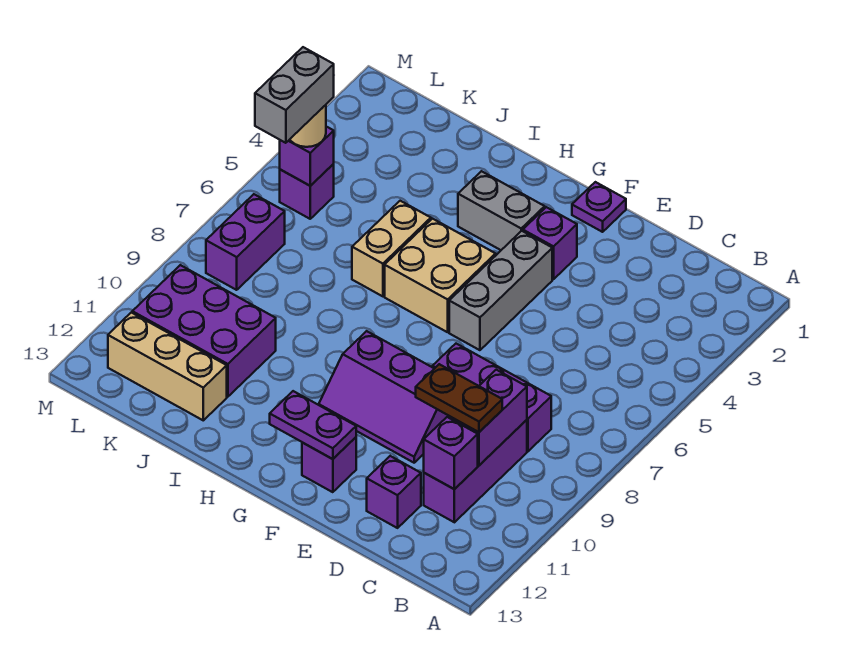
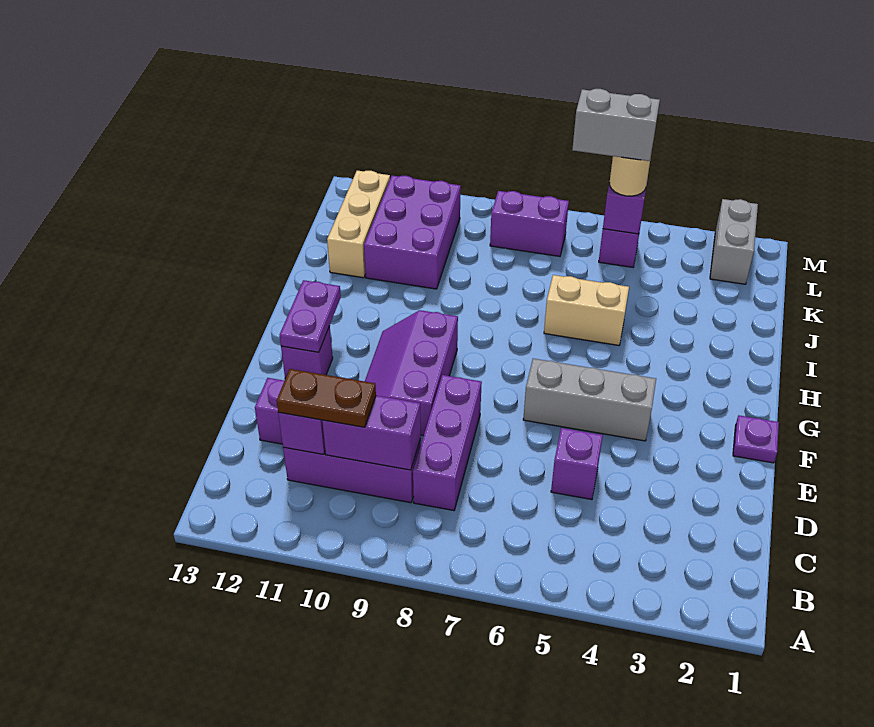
brown 1x2 plate [416,364,502,432] -> brown 1x2 plate turned to [276,369,376,427]
purple 1x1 brick [523,207,577,279] -> purple 1x1 brick moved to [551,428,603,500]
grey 1x2 brick [458,171,545,250] -> grey 1x2 brick moved to [710,199,758,284]
tan 2x2 brick [385,219,496,332] -> none

